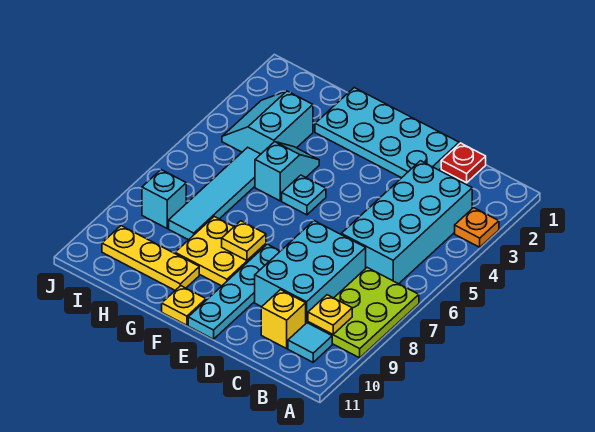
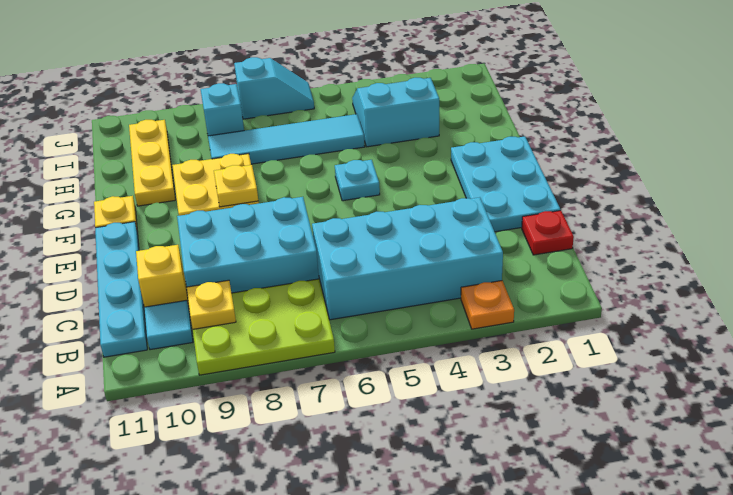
cyan 2x4 plate [315,88,459,178] -> cyan 2x3 plate [451,137,560,232]
cyan 1x4 plate [188,244,280,339] -> cyan 1x4 plate turned to [95,222,147,357]
cyan 1x2 slope [255,142,319,201] -> cyan 1x2 slope moved to [234,57,314,119]

